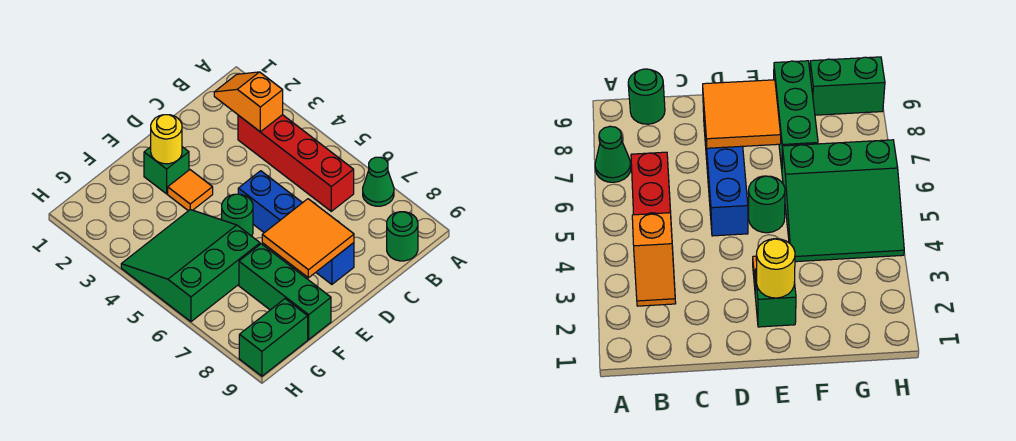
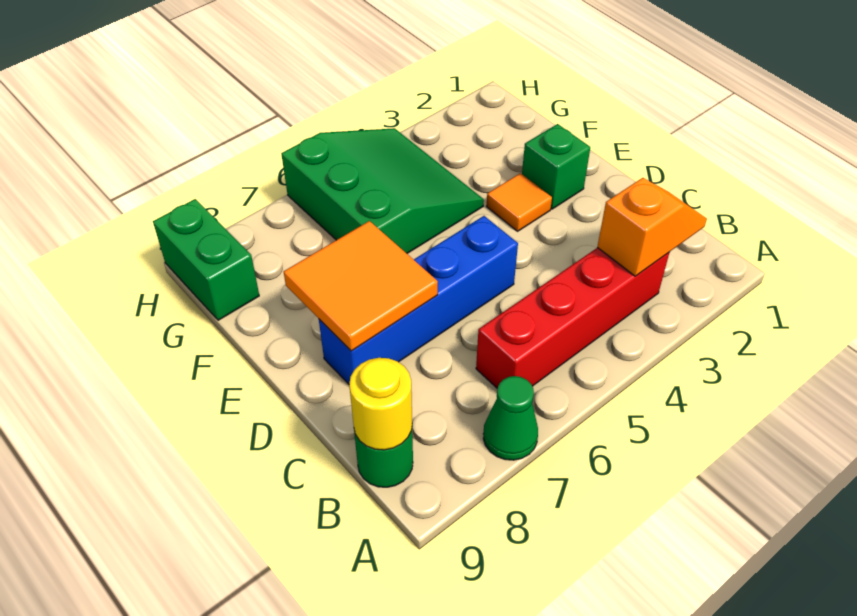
yellow 1x1 round brick [151,115,182,164] -> yellow 1x1 round brick moved to [349,358,412,450]
green 1x1 round brick [222,194,253,236] -> none
green 1x3 brick [239,244,331,339] -> none

